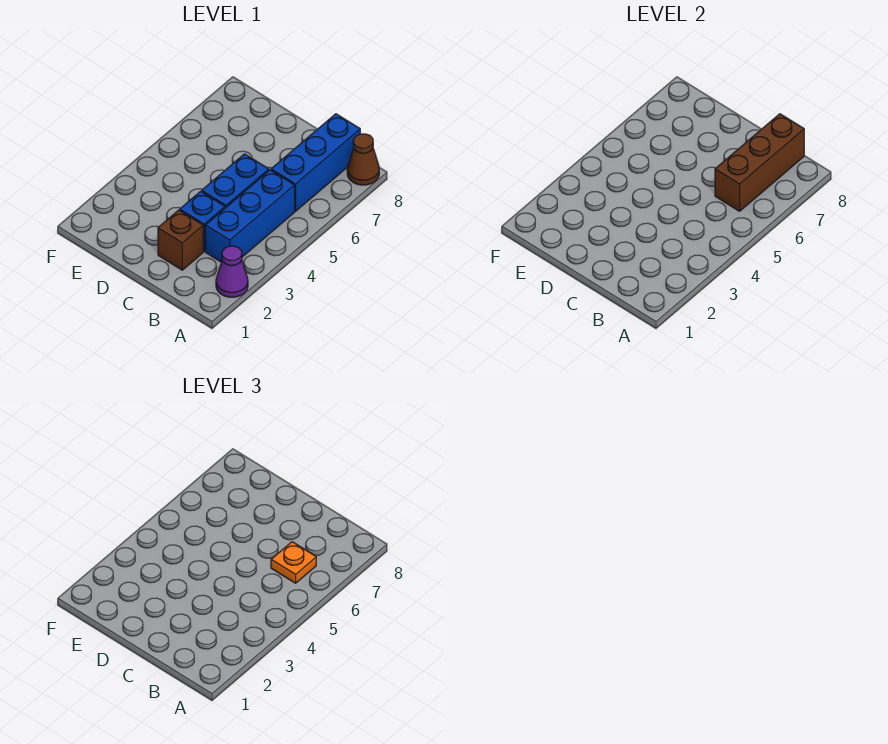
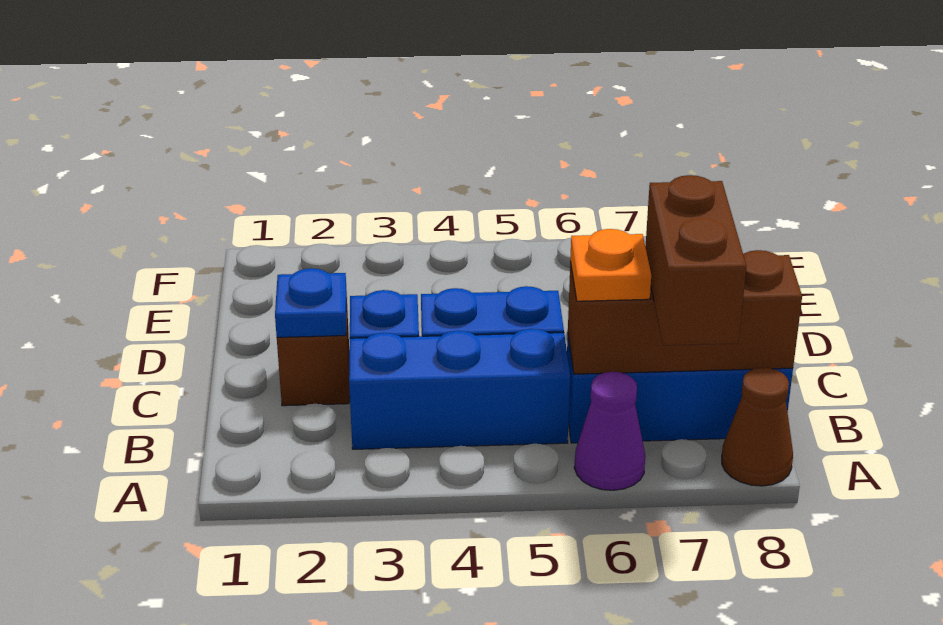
purple 1x1 cone [216,246,248,297] -> purple 1x1 cone moved to [574,372,645,490]
none -> brown 1x2 brick [645,175,746,346]
none -> blue 1x1 plate [275,268,347,337]

